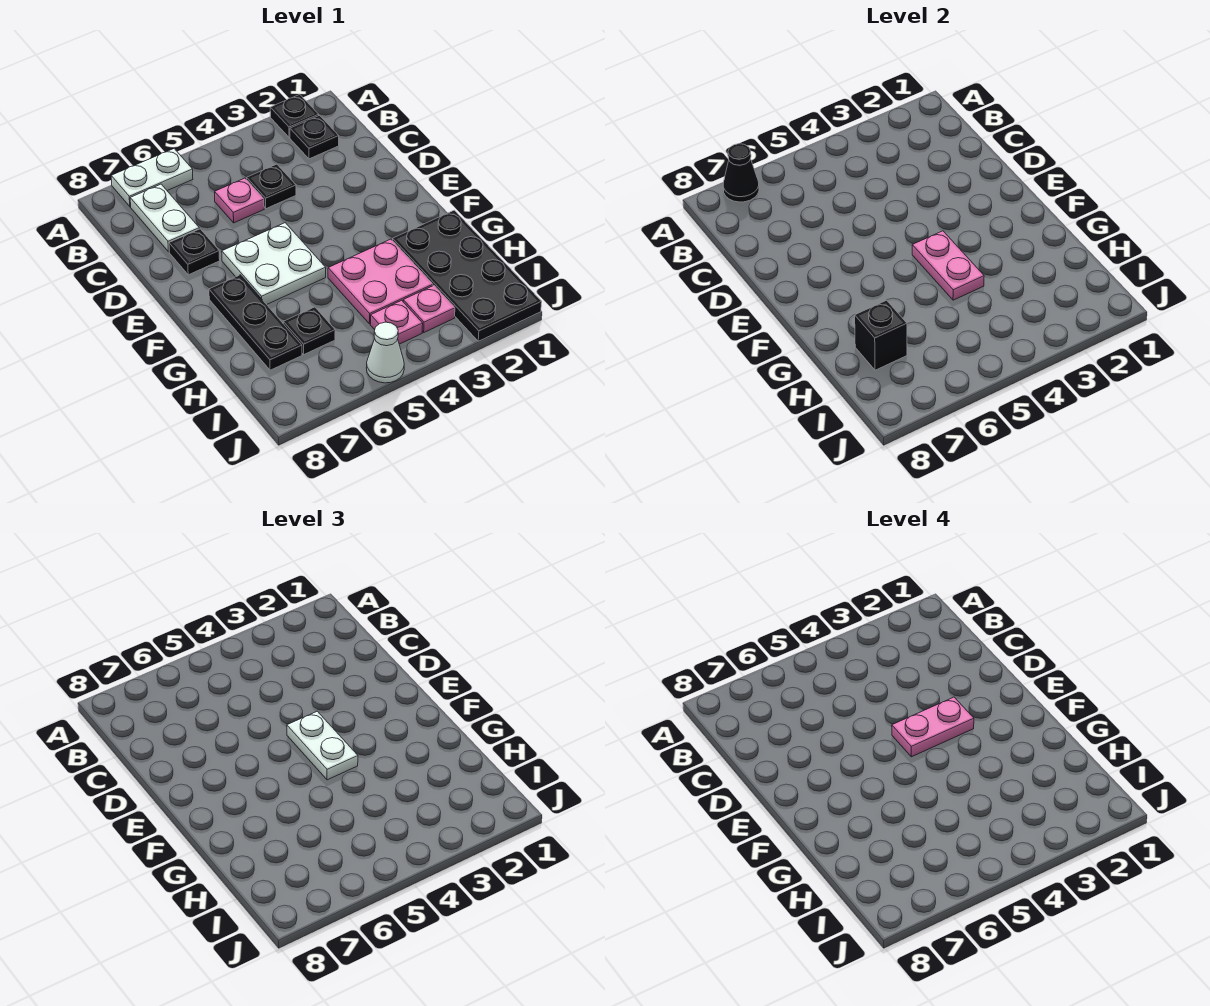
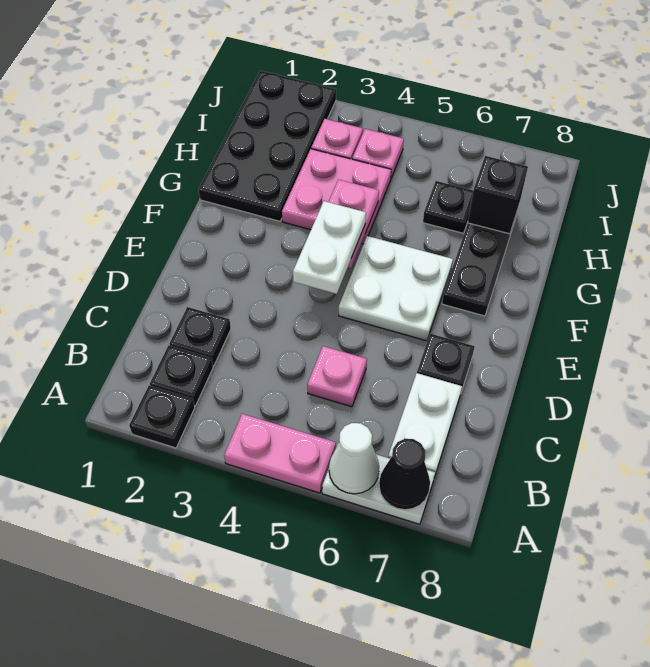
black 1x1 plate [247,164,296,209] -> black 1x1 plate moved to [169,307,231,366]
pink 1x2 plate [892,697,974,757] -> pink 1x2 plate moved to [224,414,336,493]
white 1x1 cone [366,322,404,383] -> white 1x1 cone moved to [329,423,379,494]

